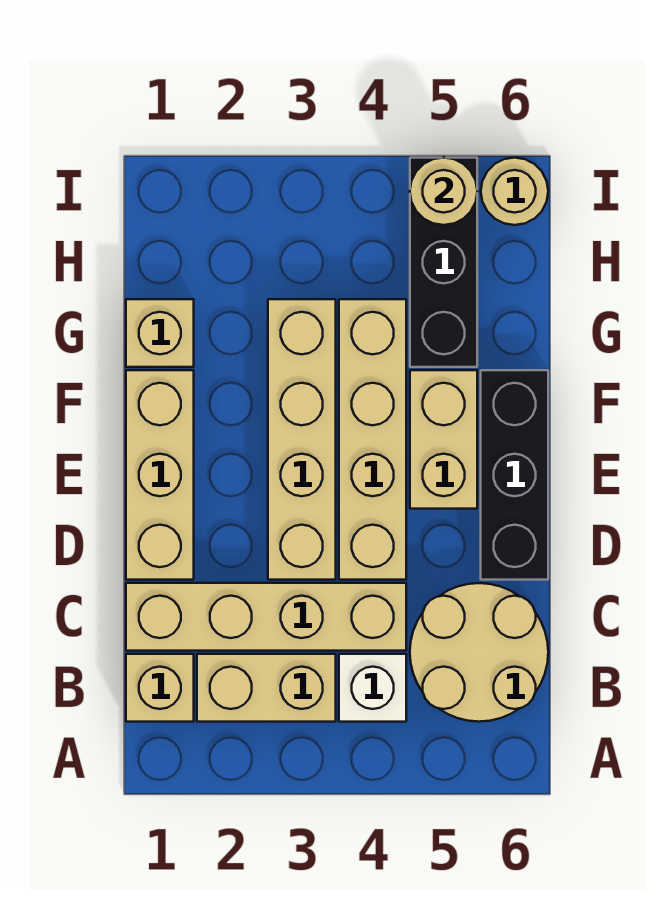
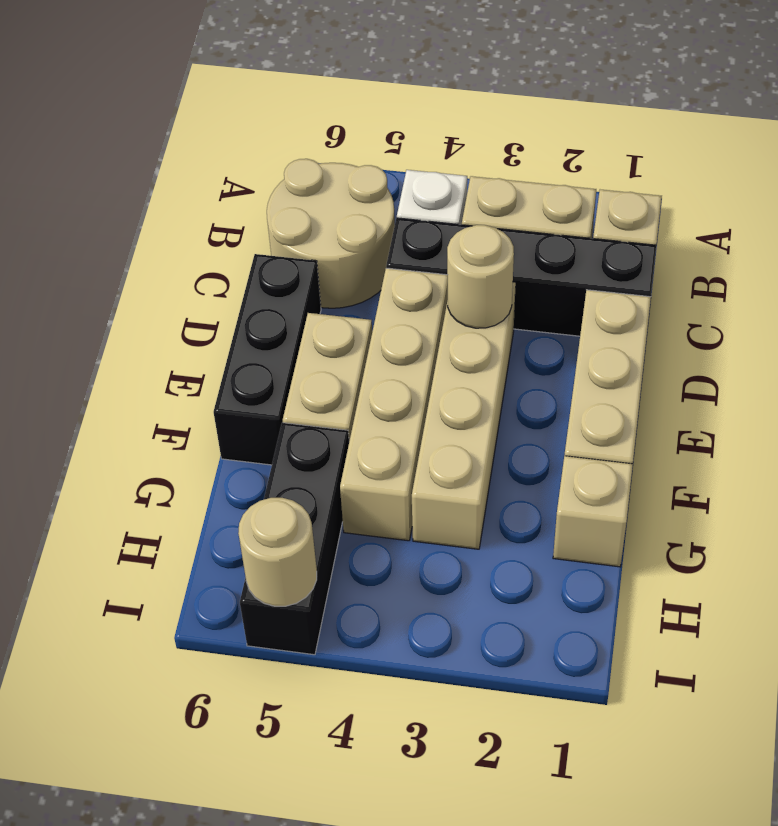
tan 1x4 brick [126,583,406,651] -> black 1x4 brick [386,218,656,336]
tan 1x1 round brick [481,158,548,225] -> tan 1x1 round brick moved to [447,225,514,328]

